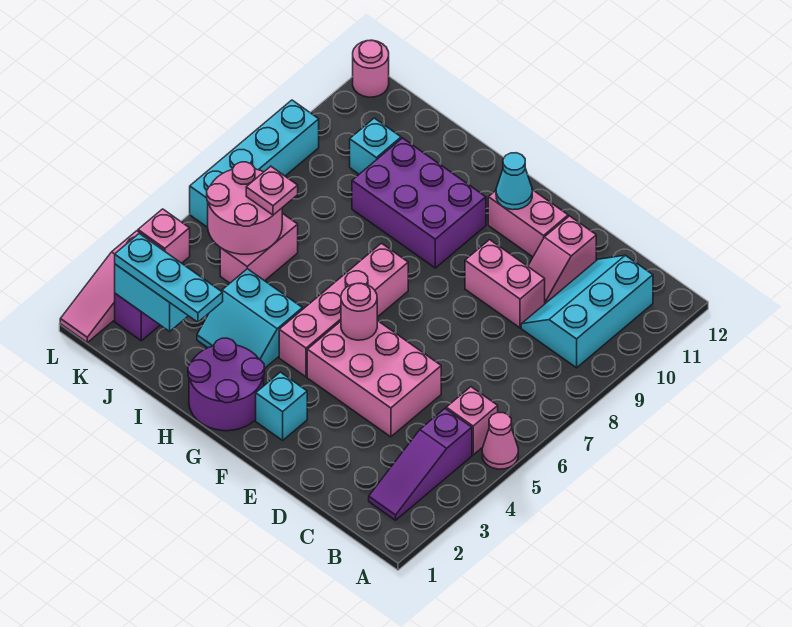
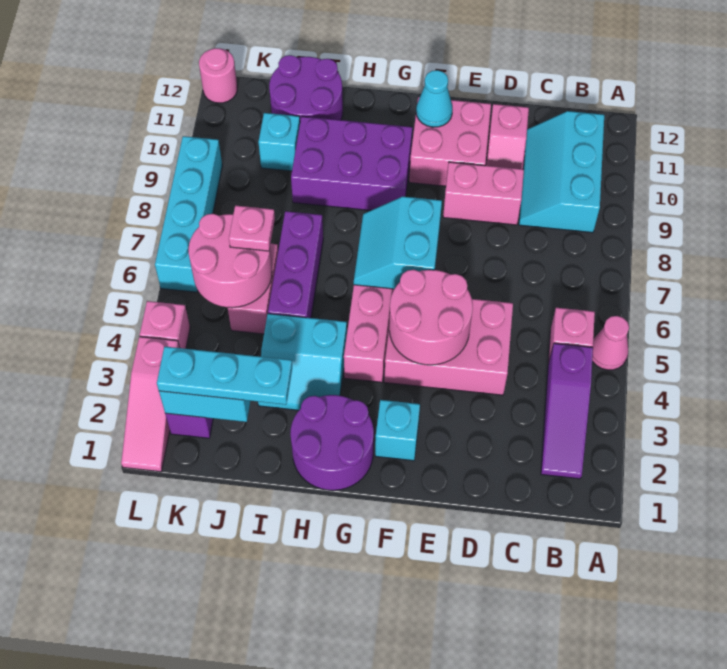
pink 1x2 brick [488,190,568,257] -> pink 2x2 brick [409,97,491,186]
pink 1x1 round brick [341,283,377,340] -> pink 2x2 round brick [389,270,473,365]
none -> cyan 2x2 slope [354,197,442,289]
none -> purple 1x3 brick [268,211,323,318]
none -> purple 2x2 round brick [269,55,343,121]

